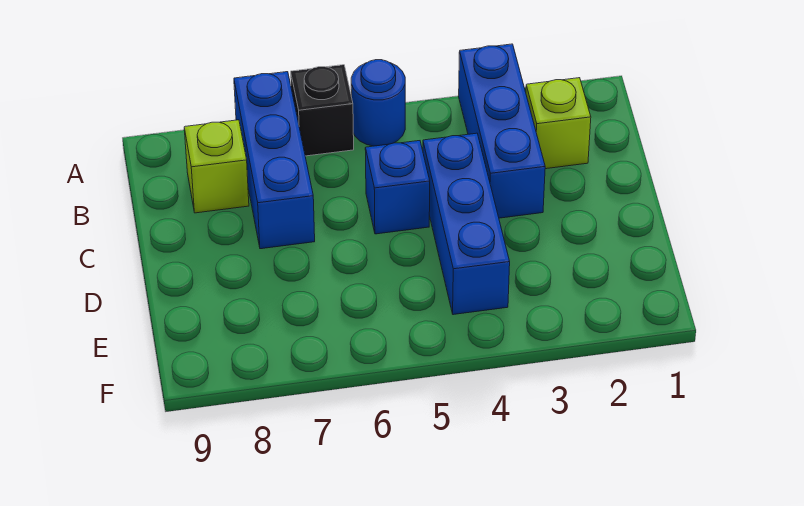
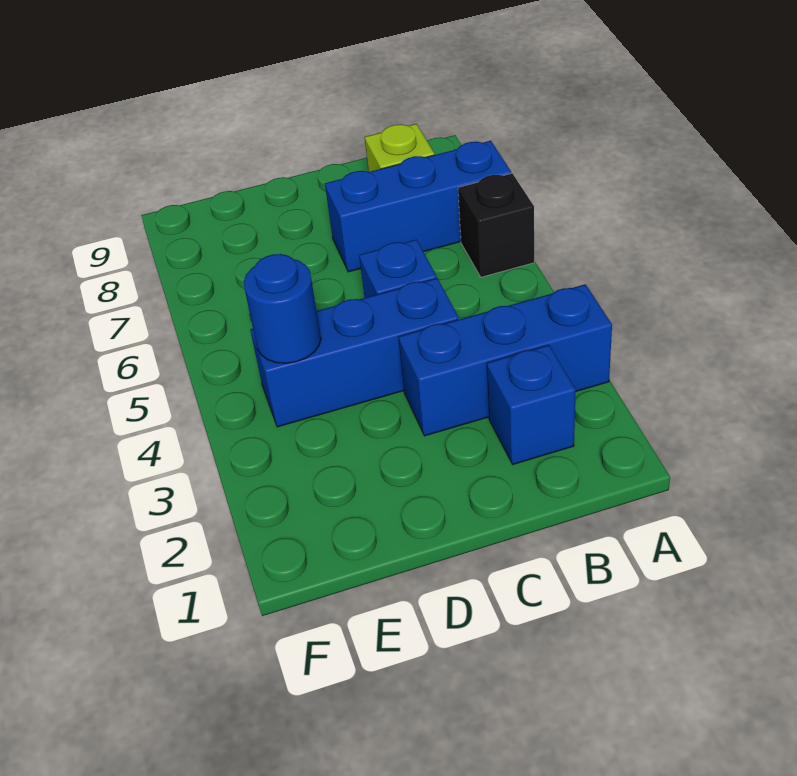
blue 1x1 round brick [351,60,405,146] -> blue 1x1 round brick moved to [244,254,321,363]
lime 1x1 brick [526,78,591,169] -> blue 1x1 brick [487,345,576,464]

